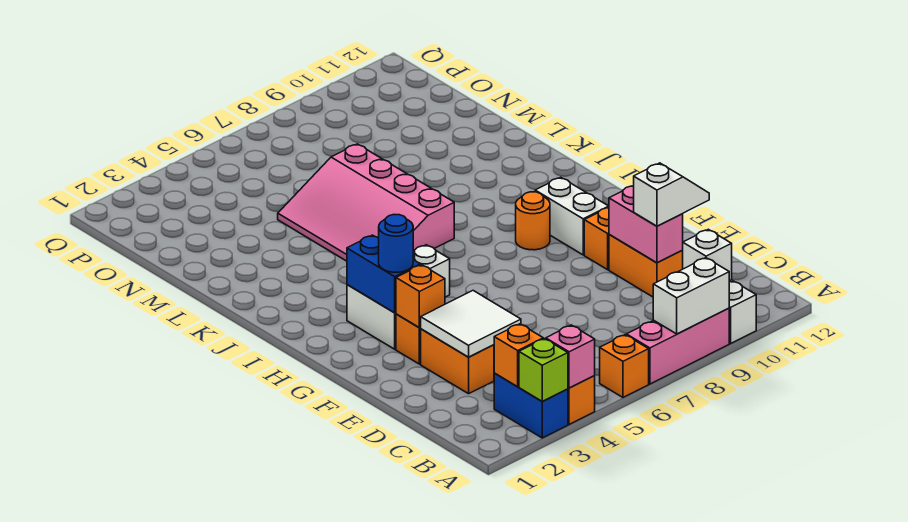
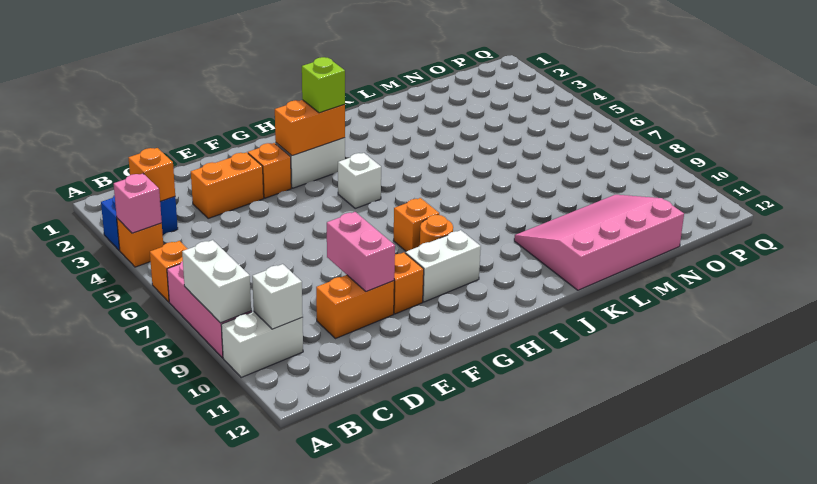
lime 1x1 brick [519,339,568,401] -> lime 1x1 brick moved to [302,57,345,113]
white 2x2 tile [420,291,521,357] -> none
pink 1x2 brick [609,186,683,263] -> pink 1x2 brick turned to [327,212,395,292]
white 1x2 slope [634,163,709,226] -> none
orange 1x1 brick [396,265,445,328] -> orange 1x1 brick moved to [393,198,439,251]
blue 1x2 brick [347,235,420,313] -> orange 1x2 brick [275,100,345,156]
blue 1x1 round brick [379,215,413,272] -> none
pink 3x4 slope [278,144,454,261] -> pink 3x4 slope moved to [514,195,684,290]

